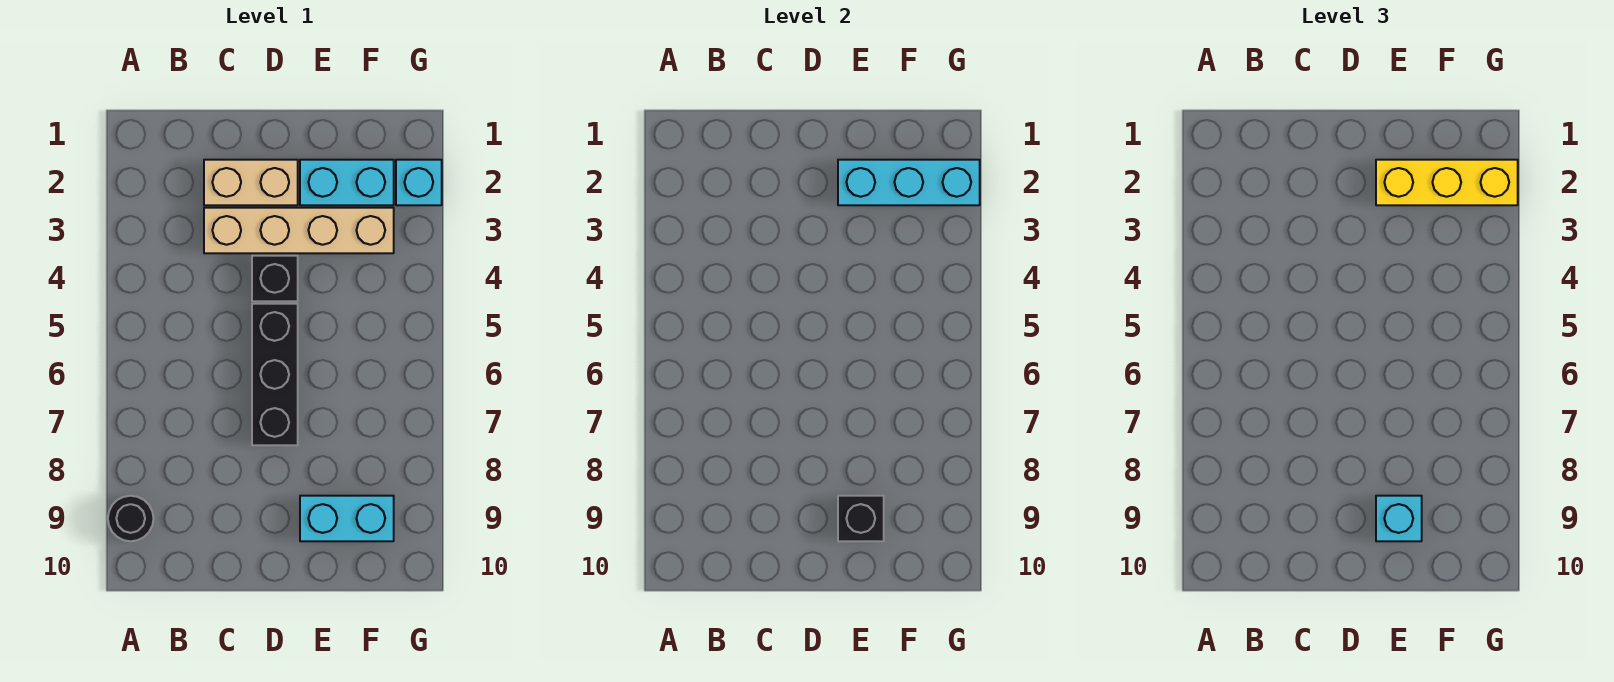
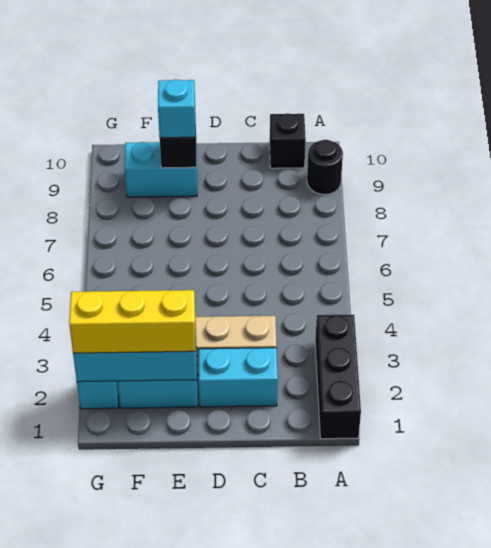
tan 1x2 brick [204,160,298,205] -> cyan 1x2 brick [199,348,278,407]
black 1x1 brick [252,256,298,301] -> black 1x1 brick moved to [270,113,306,168]
black 1x3 brick [252,304,298,445] -> black 1x3 brick moved to [315,315,361,439]

